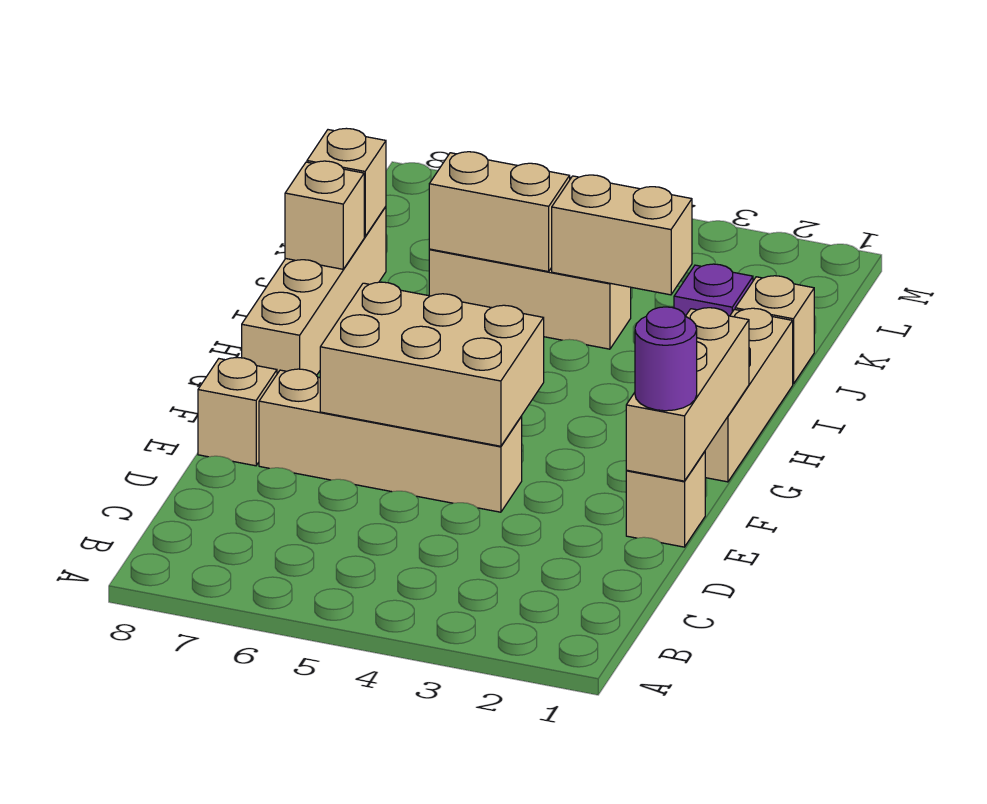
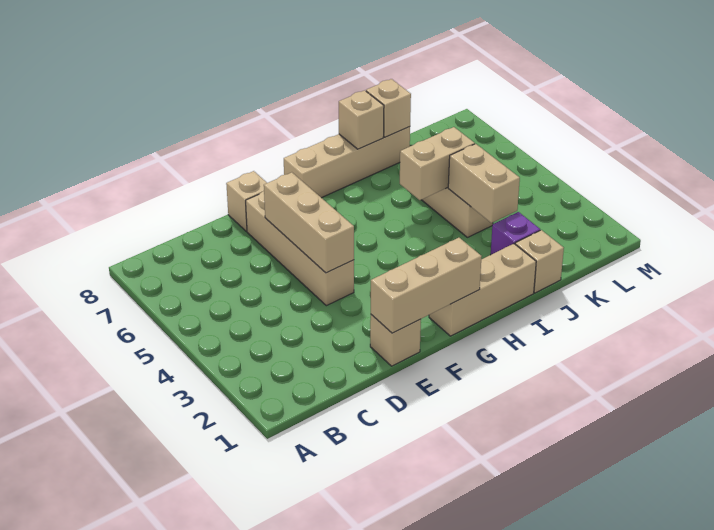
purple 1x1 round brick [635,307,697,411] -> none
tan 2x3 brick [320,282,544,446] -> tan 1x3 brick [264,172,354,273]
tan 1x2 brick [429,152,570,272] -> tan 1x2 brick turned to [400,127,475,200]

